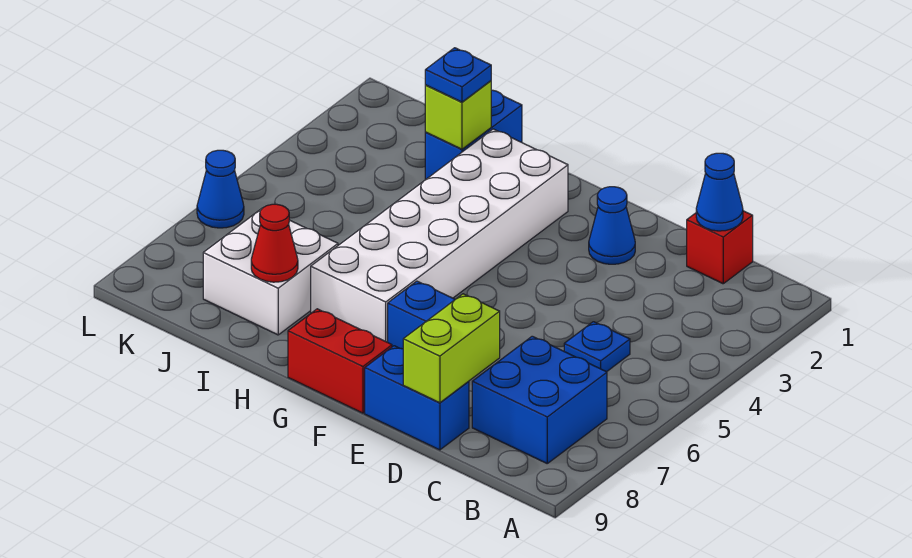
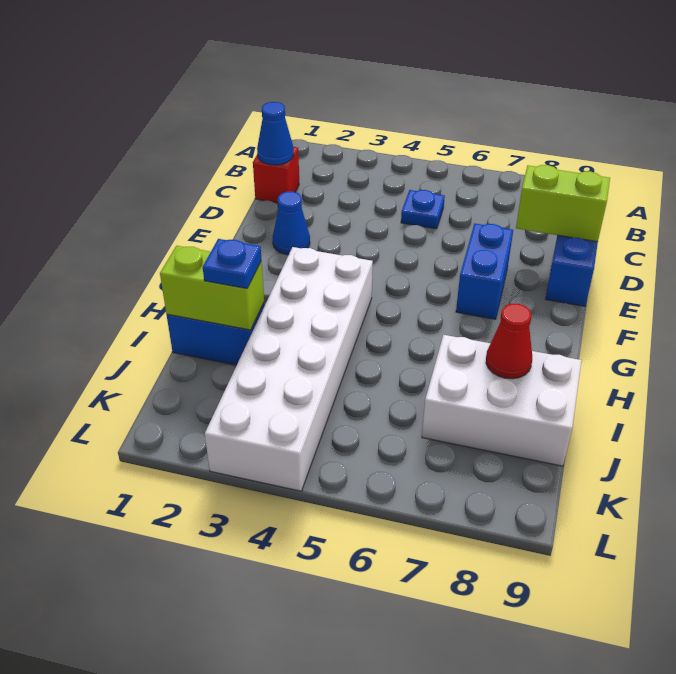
blue 2x2 brick [472,336,607,463] -> none
red 1x2 brick [288,309,392,413] -> none
white 2x6 brick [311,129,568,342] -> white 2x6 brick turned to [205,247,373,491]
lime 1x1 brick [425,81,491,149] -> lime 1x2 brick [160,246,264,330]
white 2x2 brick [203,209,338,335] -> white 2x3 brick [422,335,582,466]
blue 1x1 cone [197,150,244,228] -> none

